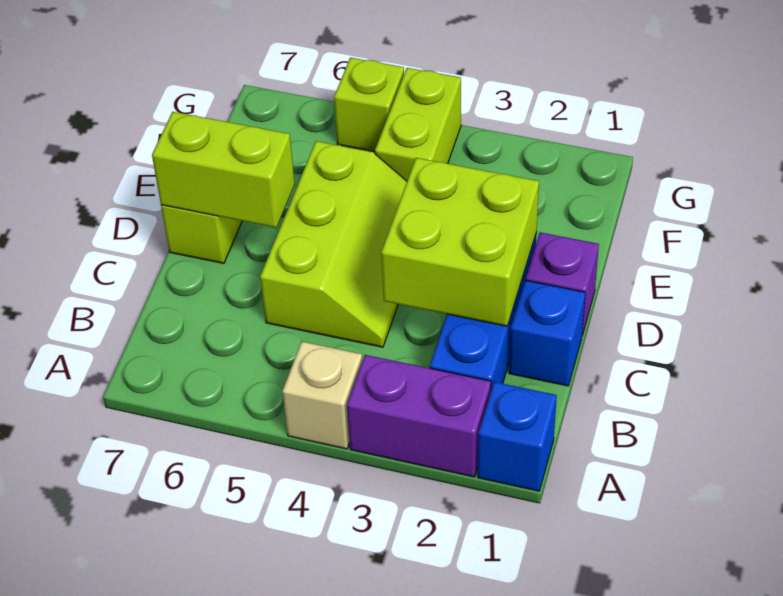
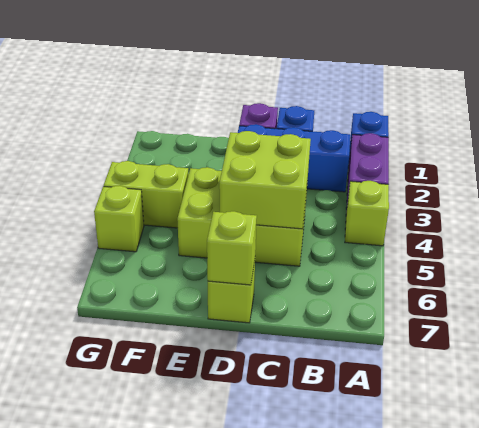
tan 1x1 brick [282,341,362,449] -> lime 1x1 brick [345,181,389,246]
lime 2x2 brick [381,158,539,326] -> lime 2x2 brick moved to [219,131,311,229]
lime 2x3 slope [260,141,407,347] -> lime 2x3 brick [177,167,307,266]
lime 1x2 brick [152,112,295,228] -> lime 1x1 brick [207,211,257,285]

